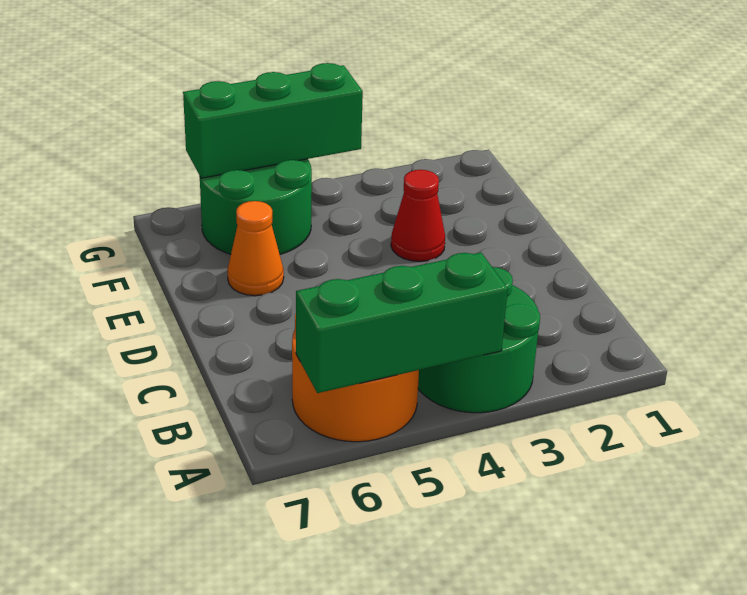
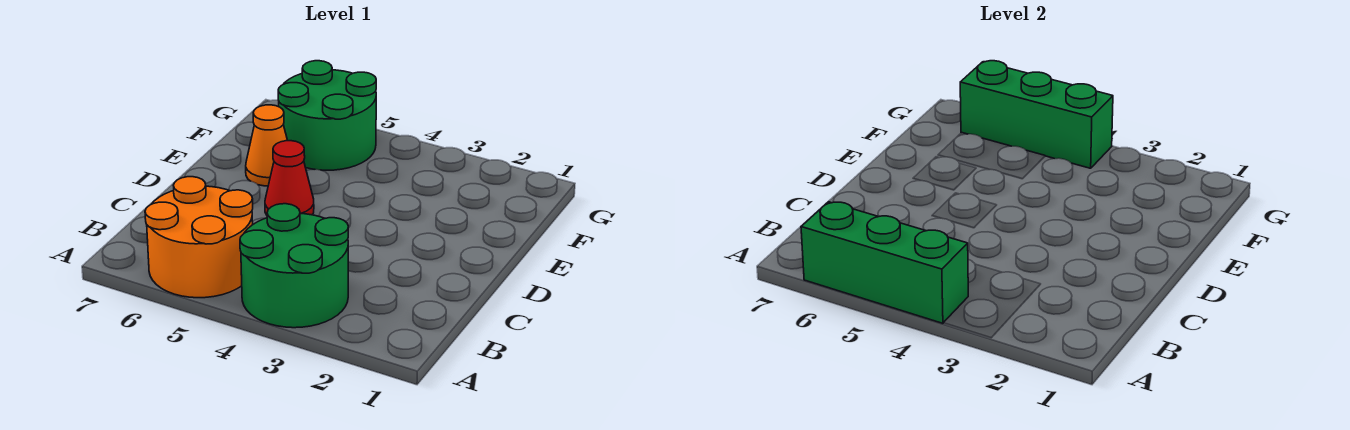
red 1x1 cone [391,170,445,261] -> red 1x1 cone moved to [265,141,314,215]

